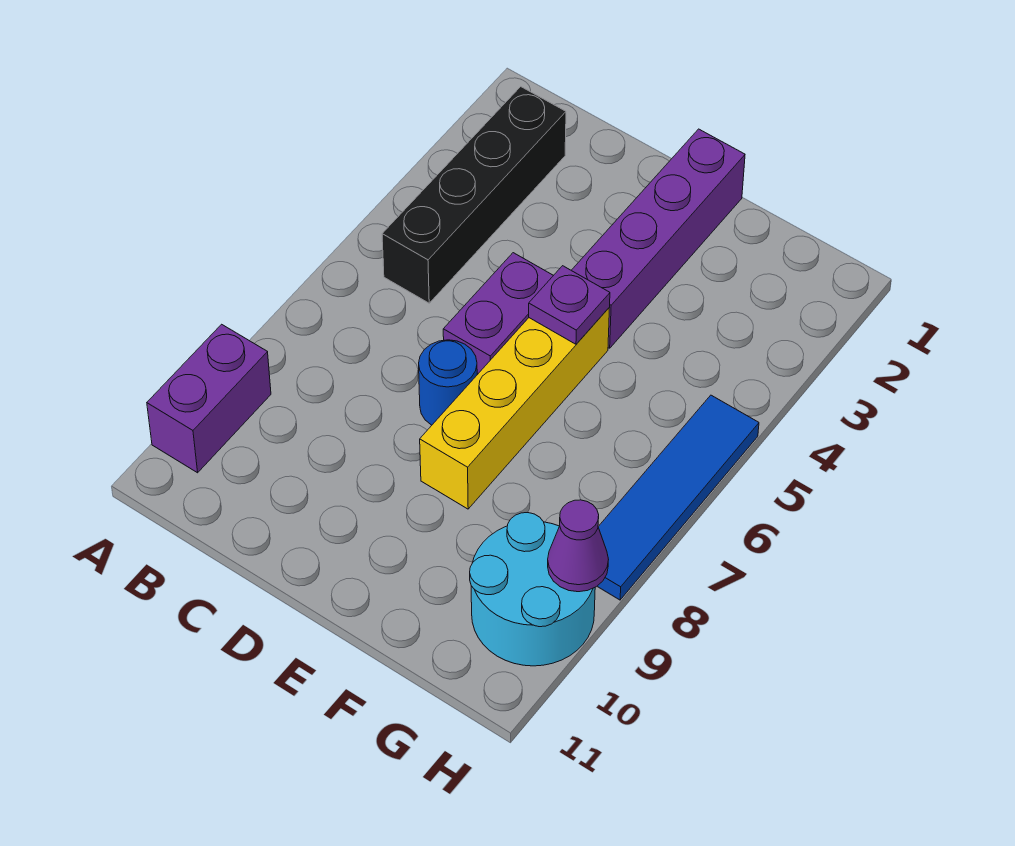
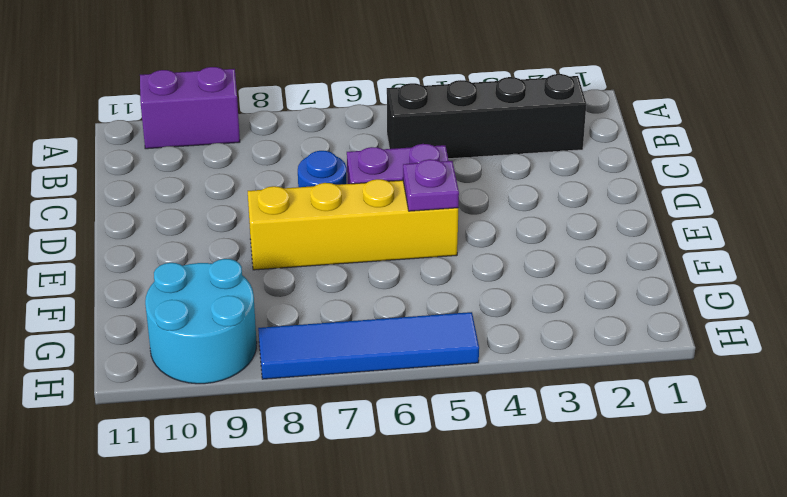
purple 1x4 brick [571,129,745,348] -> none
purple 1x1 cone [548,500,609,592] -> none

